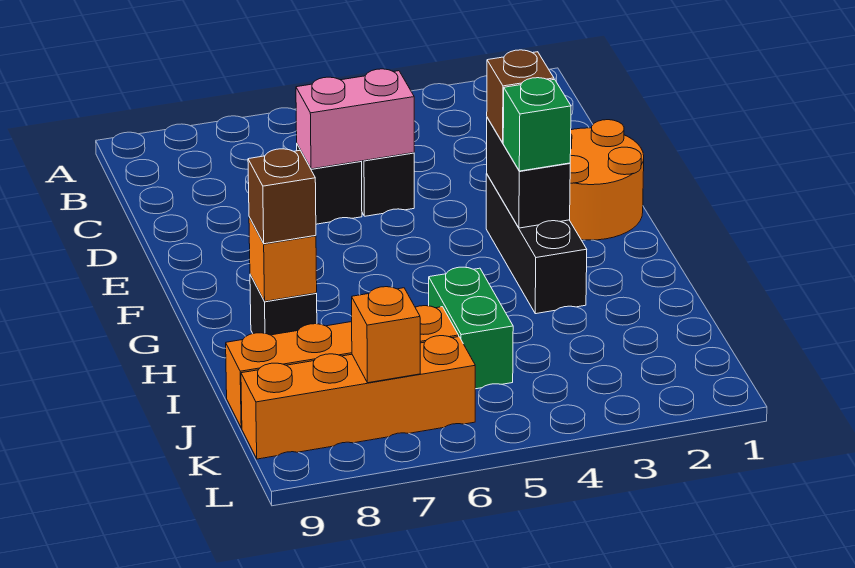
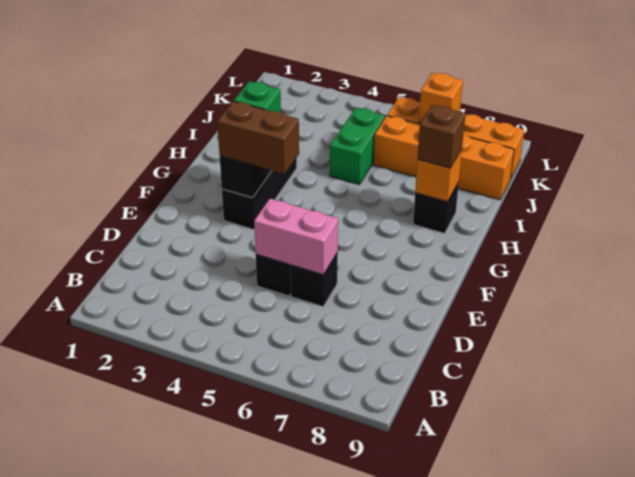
orange 2x2 round brick [570,120,644,240] -> none
brown 1x1 brick [487,50,554,143] -> brown 1x2 brick [217,101,299,174]

